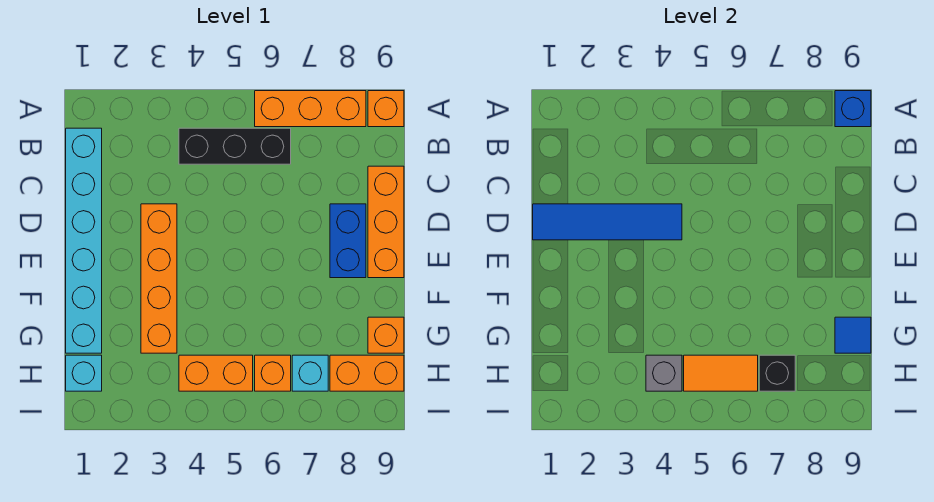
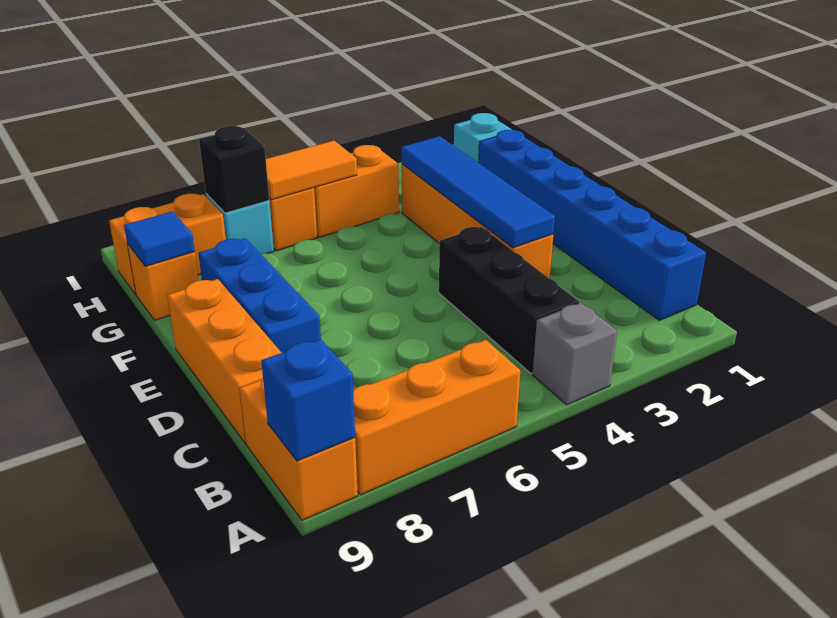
orange 1x1 brick [368,91,404,127] -> orange 1x2 brick [240,379,358,520]
cyan 1x6 brick [66,128,102,353] -> blue 1x6 brick [479,130,706,320]
black 1x3 brick [179,128,291,164] -> black 1x3 brick turned to [439,227,579,373]
blue 1x4 tile [533,204,682,240] -> blue 1x4 tile turned to [401,136,555,248]
blue 1x2 brick [330,204,366,278] -> blue 1x3 brick [198,238,321,353]
grey 1x1 brick [646,355,682,391] -> grey 1x1 brick moved to [532,303,617,405]

